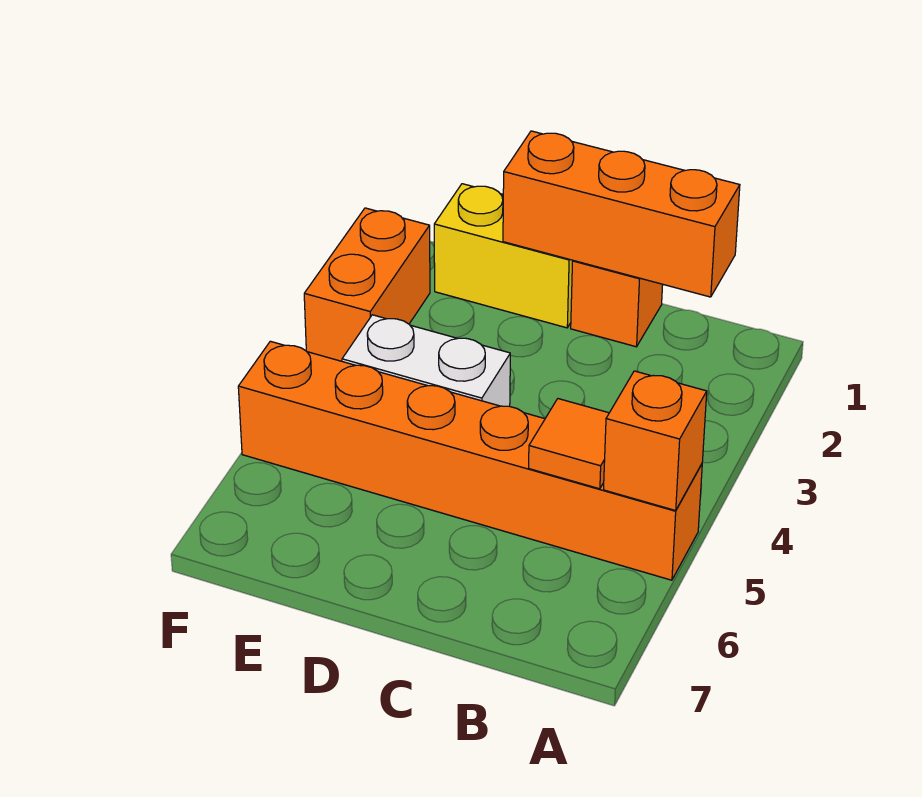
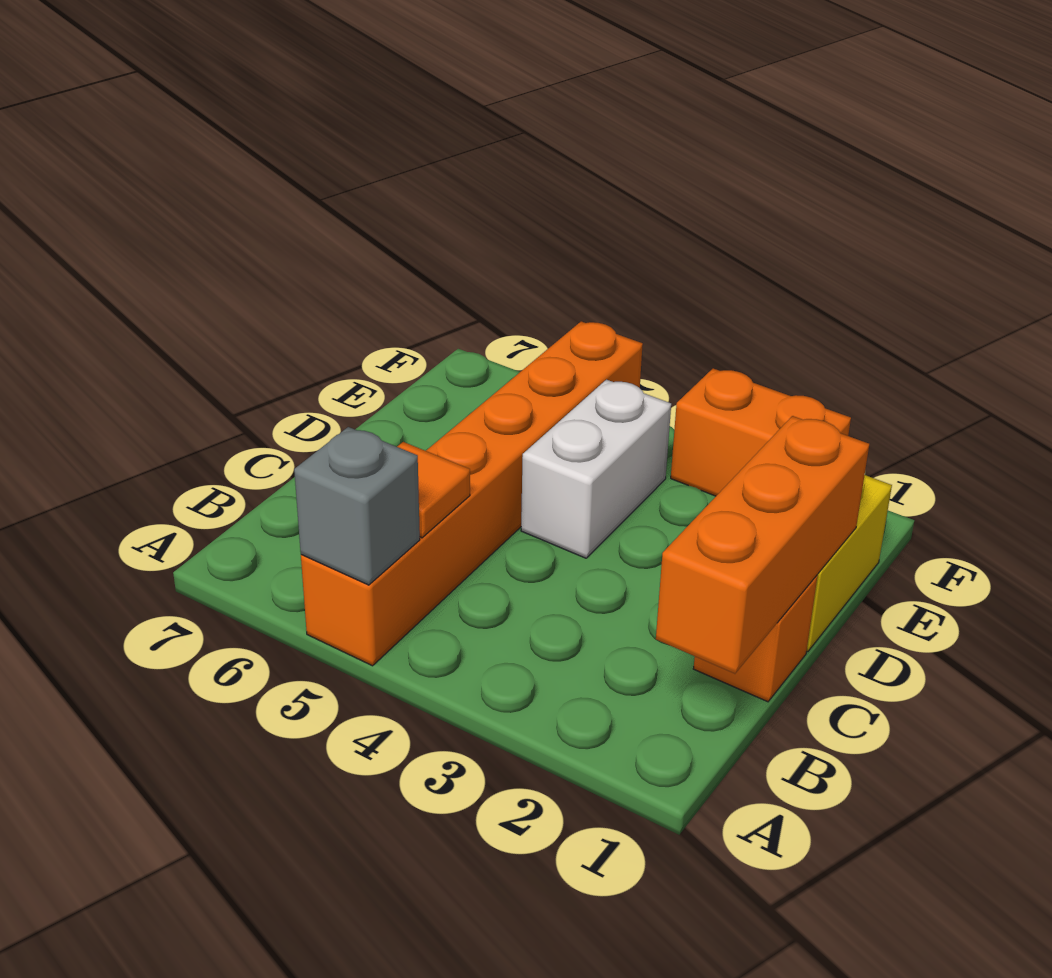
orange 1x1 brick [604,371,707,510] -> grey 1x1 brick [294,427,420,585]

